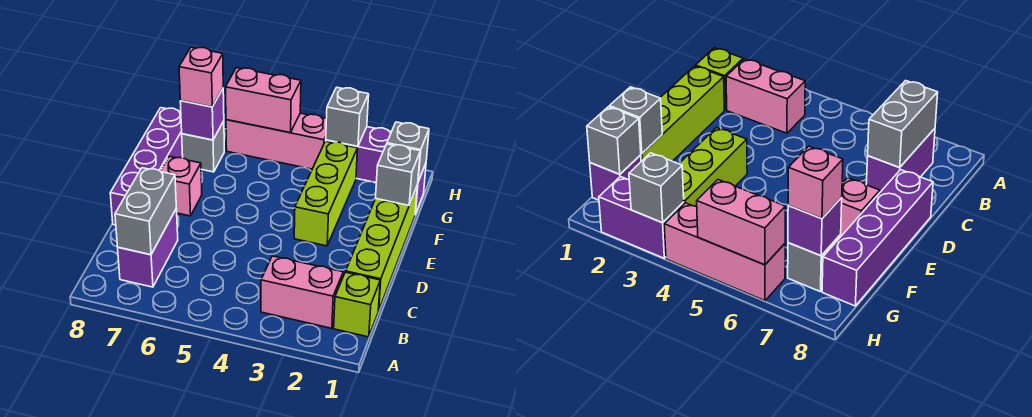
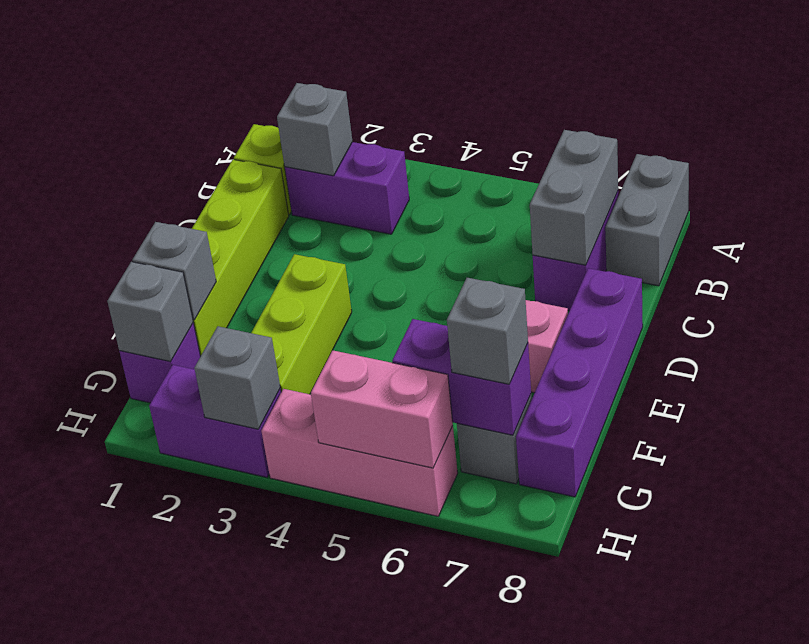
none -> grey 1x2 brick [605,154,689,286]
pink 1x2 brick [261,256,343,328] -> purple 1x2 brick [285,142,409,234]
none -> grey 1x1 brick [277,83,352,176]
purple 1x1 brick [180,89,224,140] -> purple 1x2 brick [392,319,531,435]
pink 1x1 brick [179,47,223,107] -> grey 1x1 brick [447,278,528,384]

